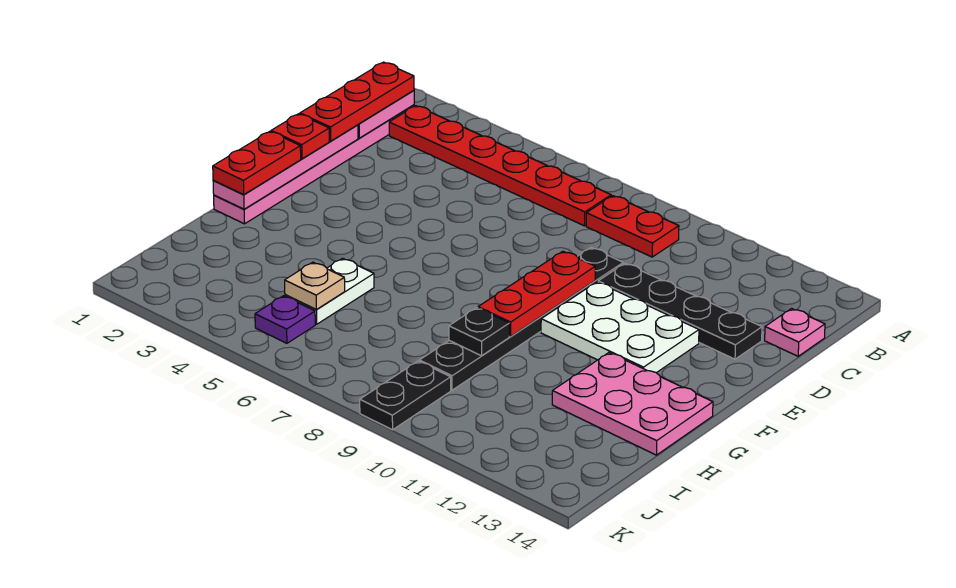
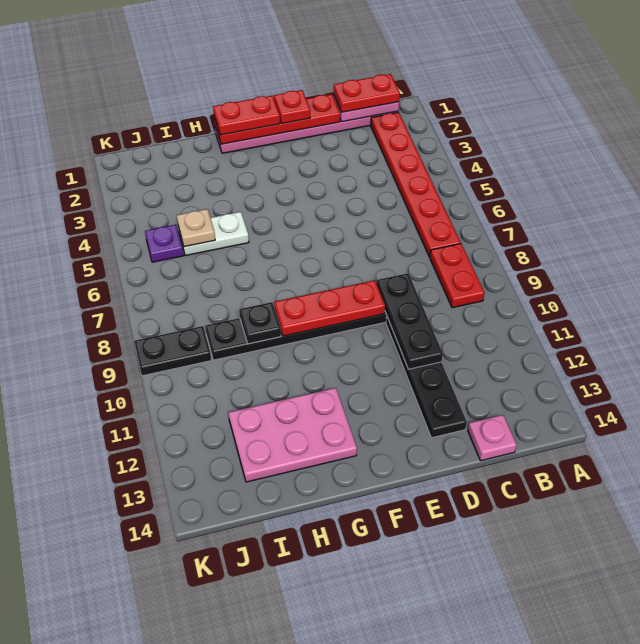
red 1x3 plate [300,62,414,141] -> red 1x2 plate [334,74,400,112]
pink 1x4 plate [213,125,358,209] -> red 1x4 plate [214,94,340,144]
none -> black 1x3 plate [376,273,443,369]
white 2x3 plate [541,282,699,373] -> none
pink 2x3 plate [552,353,713,455] -> pink 2x3 plate turned to [228,388,357,482]

